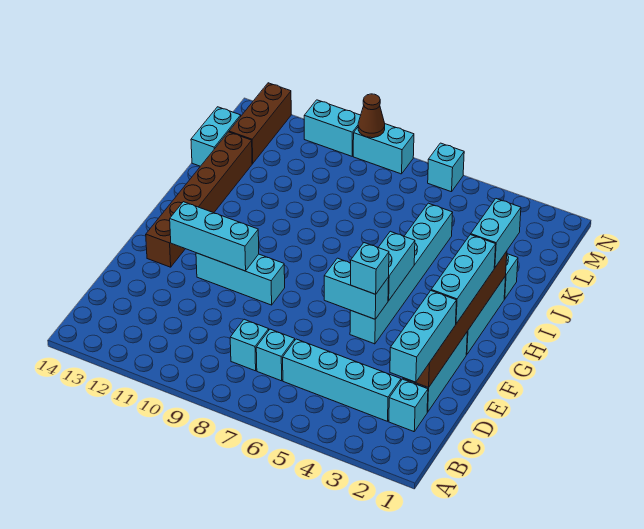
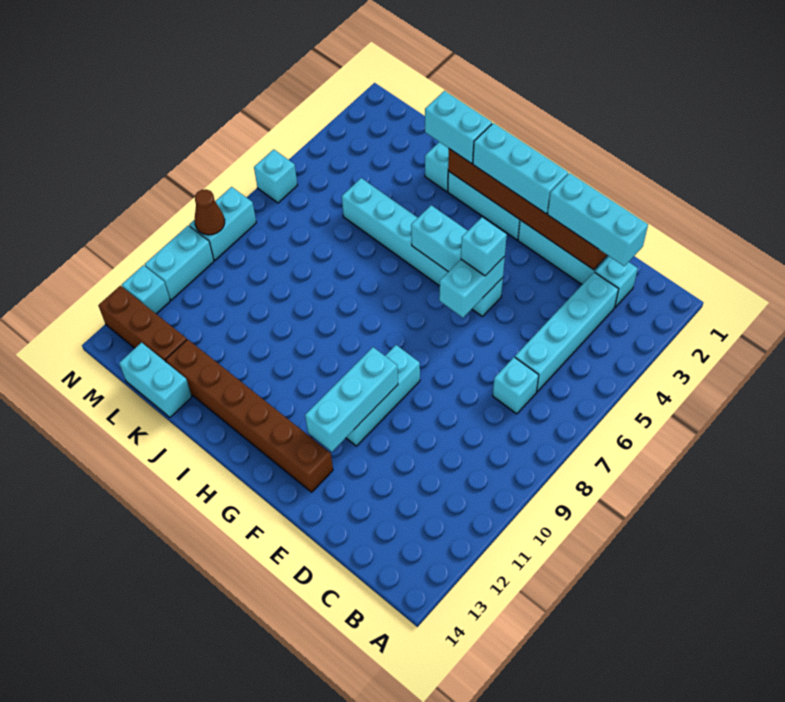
cyan 1x1 brick [230,319,269,371] -> cyan 1x1 brick moved to [122,265,170,314]

